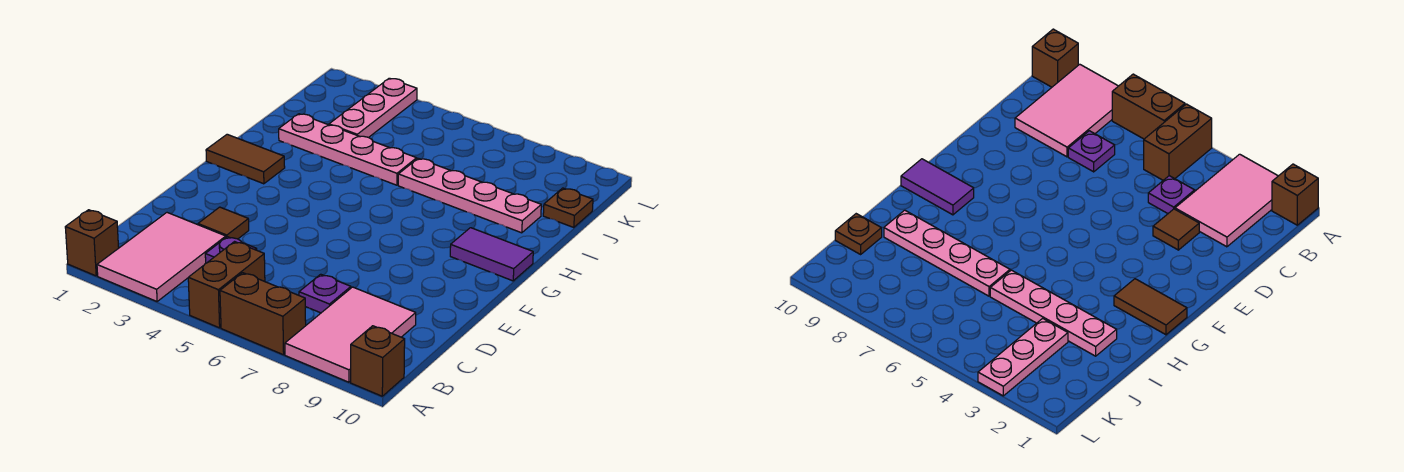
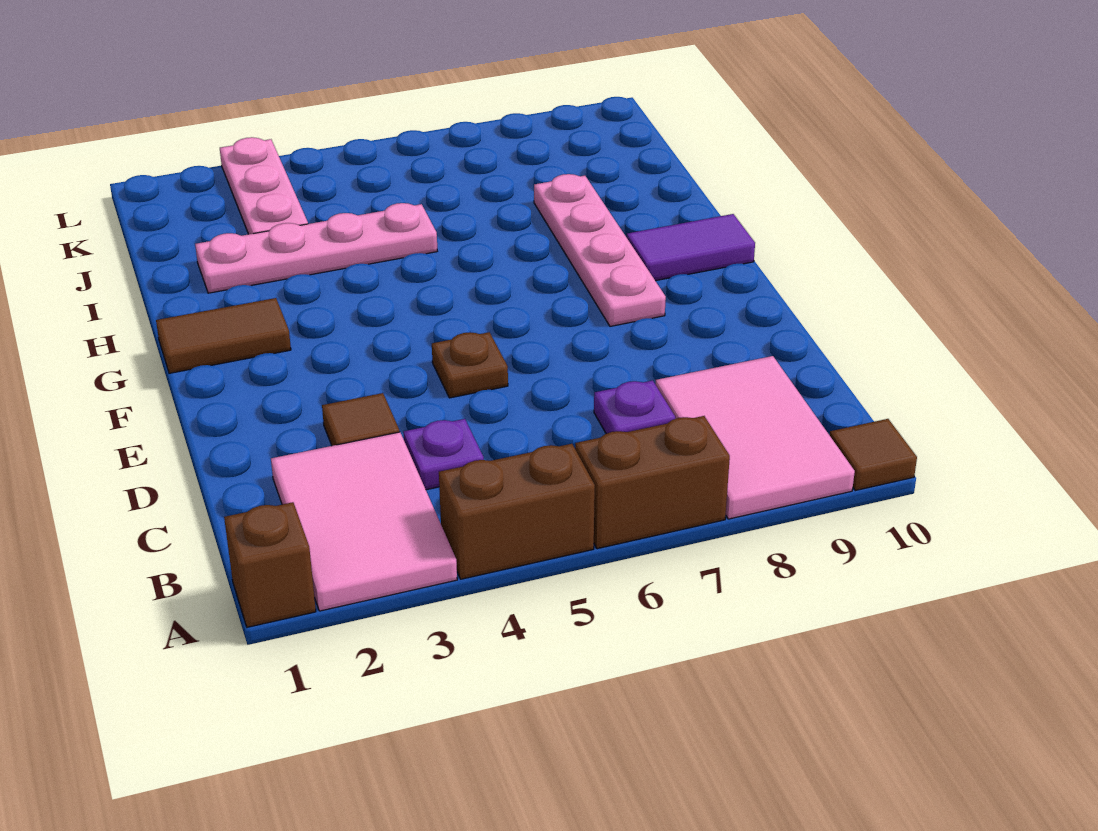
brown 1x2 brick [188,242,265,328] -> brown 1x2 brick turned to [439,444,595,579]
brown 1x1 brick [351,326,405,396] -> brown 1x1 tile [830,419,917,491]
pink 1x4 plate [398,158,541,233] -> pink 1x4 plate turned to [534,174,666,326]
brown 1x1 plate [543,188,593,228] -> brown 1x1 plate moved to [432,332,508,398]

